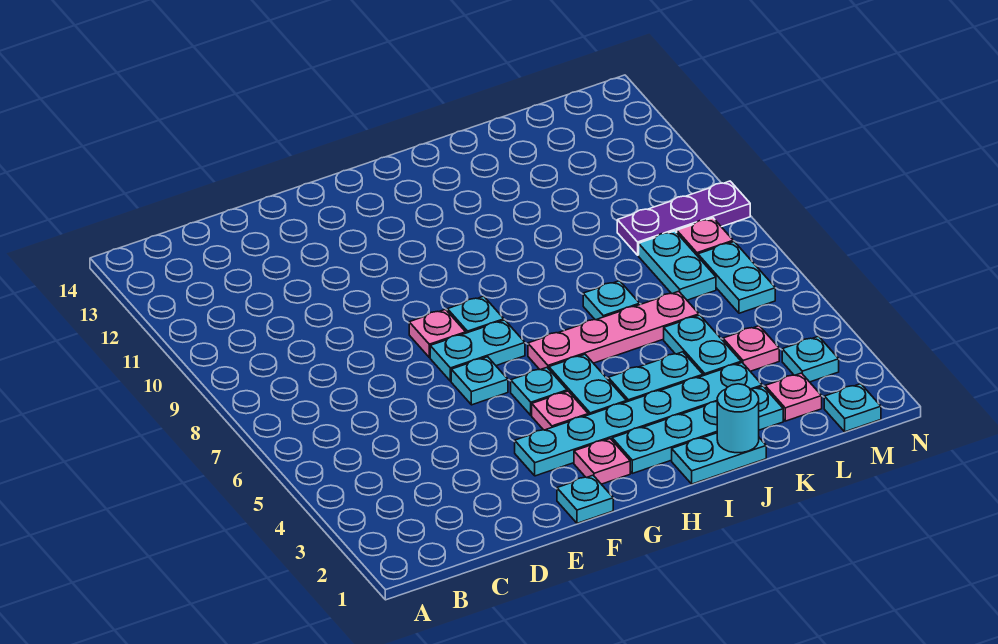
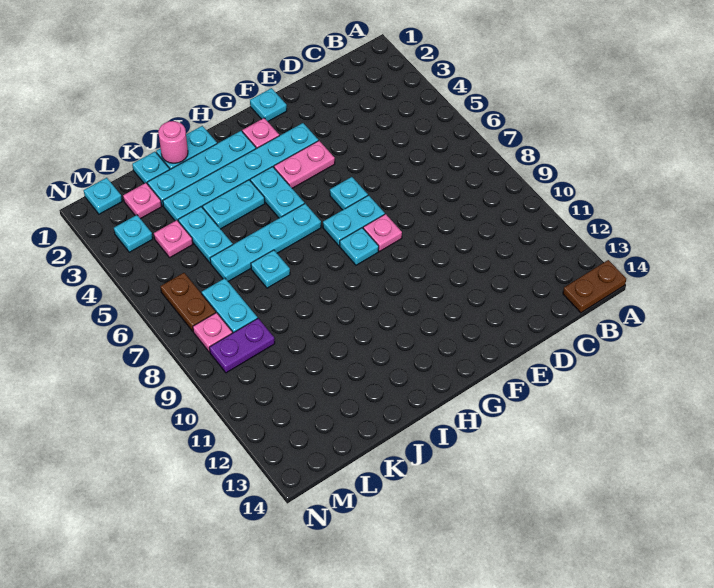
none -> brown 1x2 plate [563,260,626,313]
pink 1x1 plate [532,391,588,430] -> pink 1x2 plate [274,141,335,188]
cyan 1x1 plate [511,368,567,415] -> cyan 1x1 plate moved to [132,152,170,184]
pink 1x4 plate [528,291,699,370] -> cyan 1x4 plate [210,204,321,281]
cyan 1x1 round brick [717,384,759,453] -> pink 1x1 round brick [158,121,188,163]
purple 1x3 plate [617,181,750,255] -> purple 1x2 plate [209,318,275,373]
cyan 1x2 plate [698,242,775,313] -> brown 1x2 plate [161,273,216,331]

